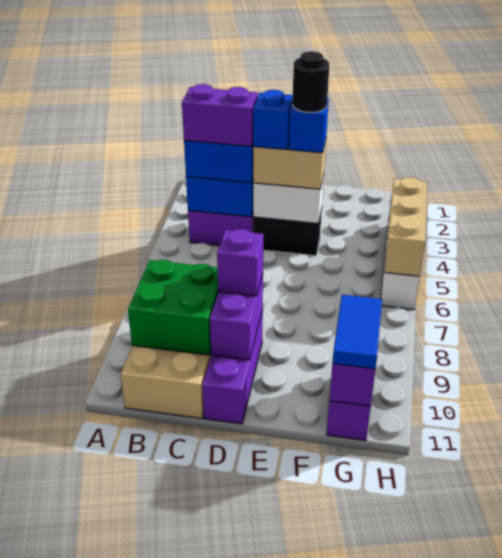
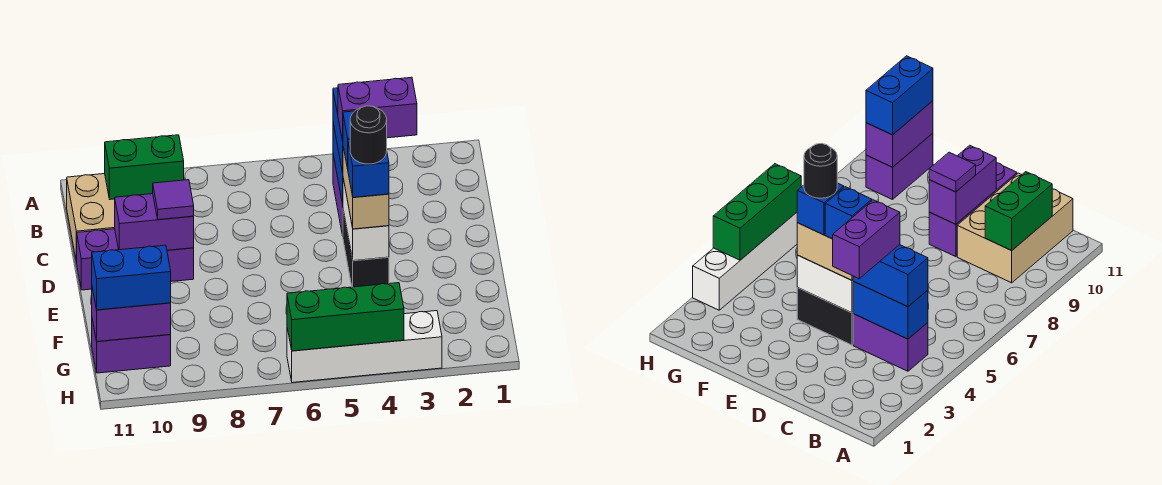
purple 1x2 brick [182,84,258,146] -> purple 1x2 brick turned to [338,77,417,141]
green 2x2 brick [128,260,218,355] -> green 1x2 brick [105,135,184,199]
purple 1x1 brick [217,229,263,296] -> purple 1x1 tile [153,180,194,220]
blue 1x2 tile [332,295,382,369] -> blue 1x2 brick [92,245,171,310]
tan 1x3 brick [385,177,427,276] -> green 1x3 brick [287,283,404,351]

